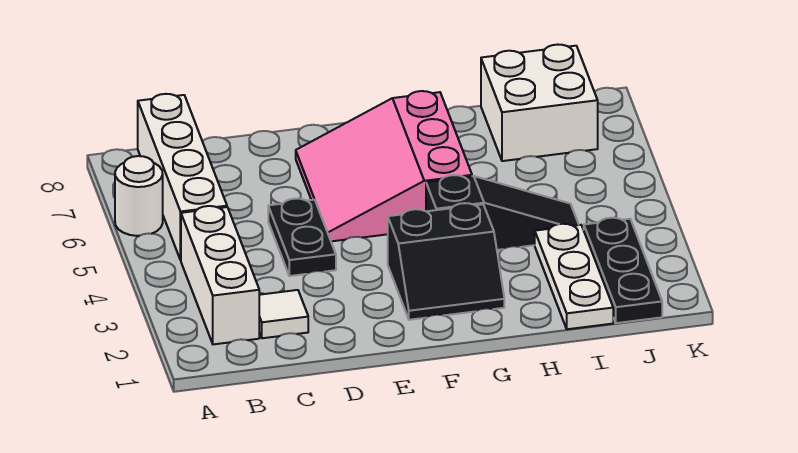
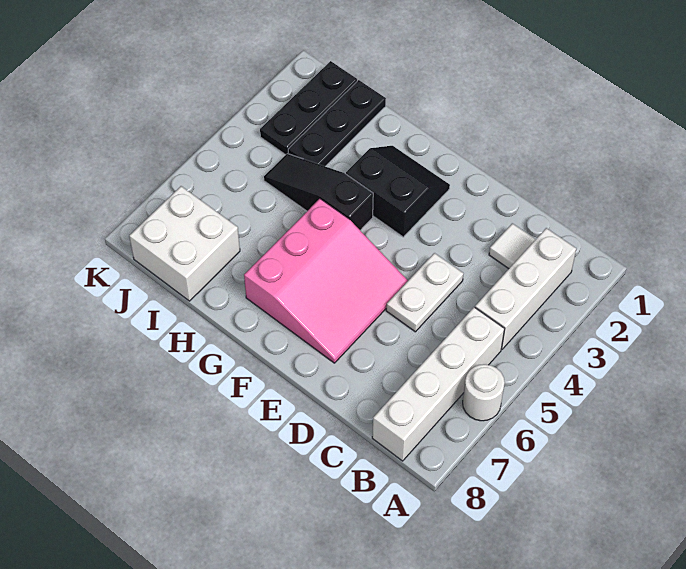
black 1x2 plate [268,199,336,276] -> white 1x2 plate [386,253,463,332]
white 1x3 plate [535,224,613,329] -> black 1x3 plate [288,80,386,166]

